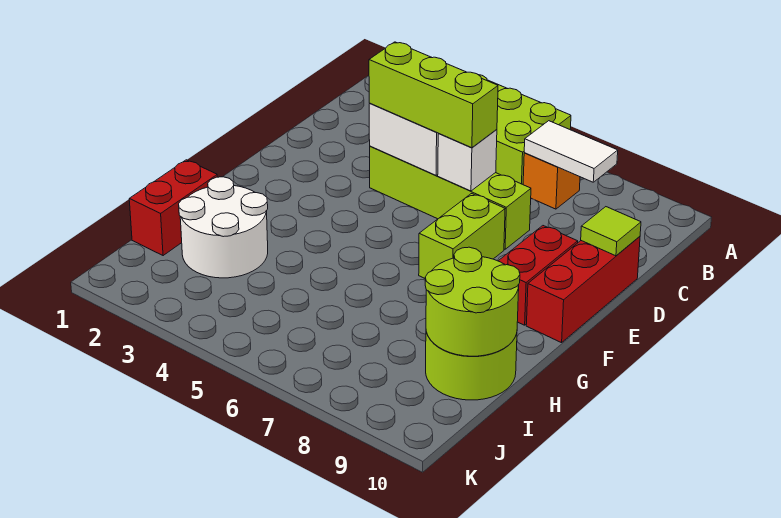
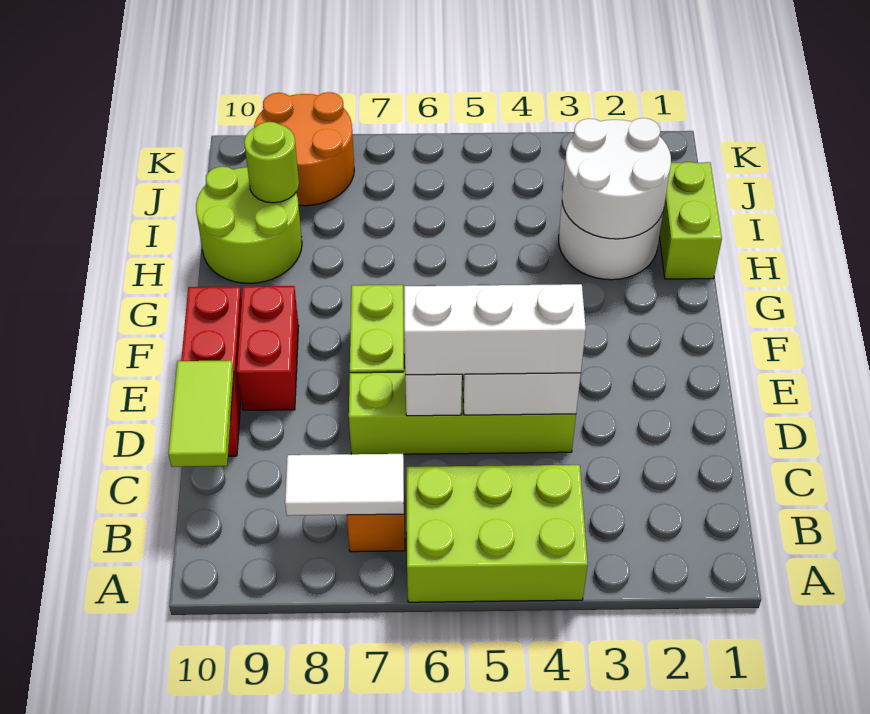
lime 1x3 brick [369,42,498,148] -> white 1x3 brick [404,284,586,375]
lime 1x1 tile [581,207,641,256] -> lime 1x2 tile [168,360,234,467]
red 1x2 brick [129,160,217,256] -> lime 1x2 brick [659,162,722,279]
none -> white 2x2 round brick [562,118,671,239]
lime 2x2 round brick [425,247,520,356] -> lime 1x1 round brick [244,122,299,203]
none -> orange 2x2 round brick [254,92,354,206]

